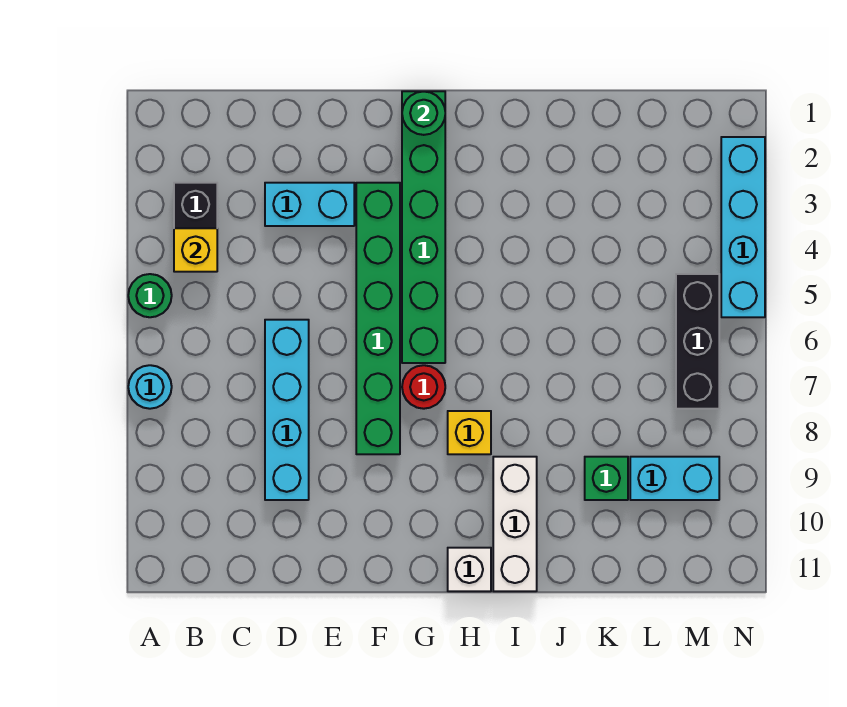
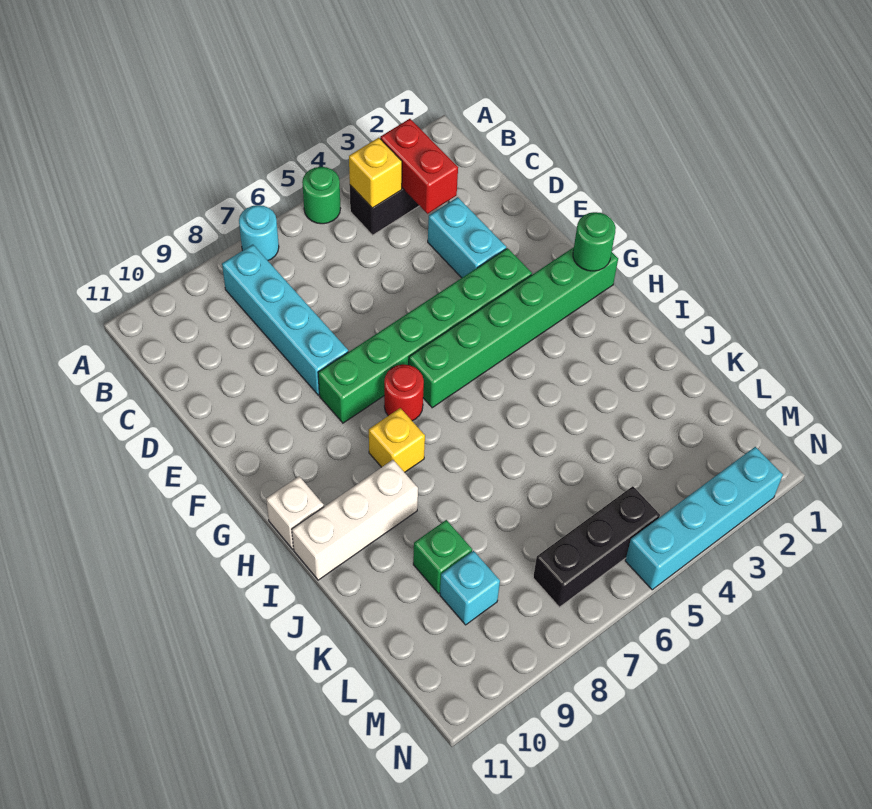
none -> red 1x2 brick [380,119,458,214]
cyan 1x4 brick [265,320,309,500] -> cyan 1x4 brick turned to [222,245,348,395]
cyan 1x2 brick [630,457,719,500] -> cyan 1x1 brick [440,551,500,625]

